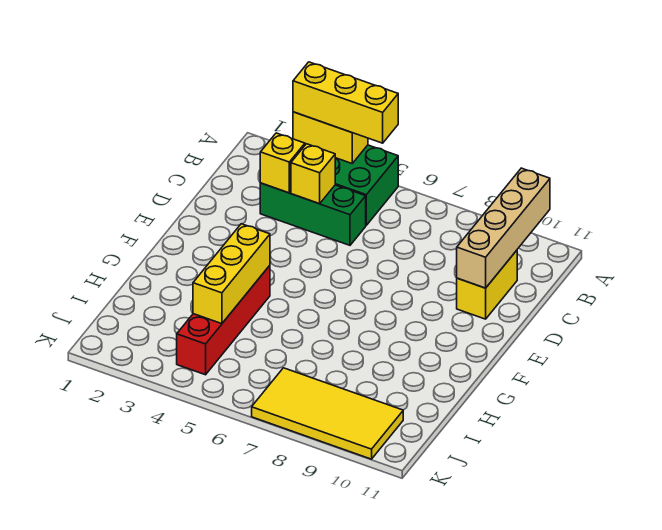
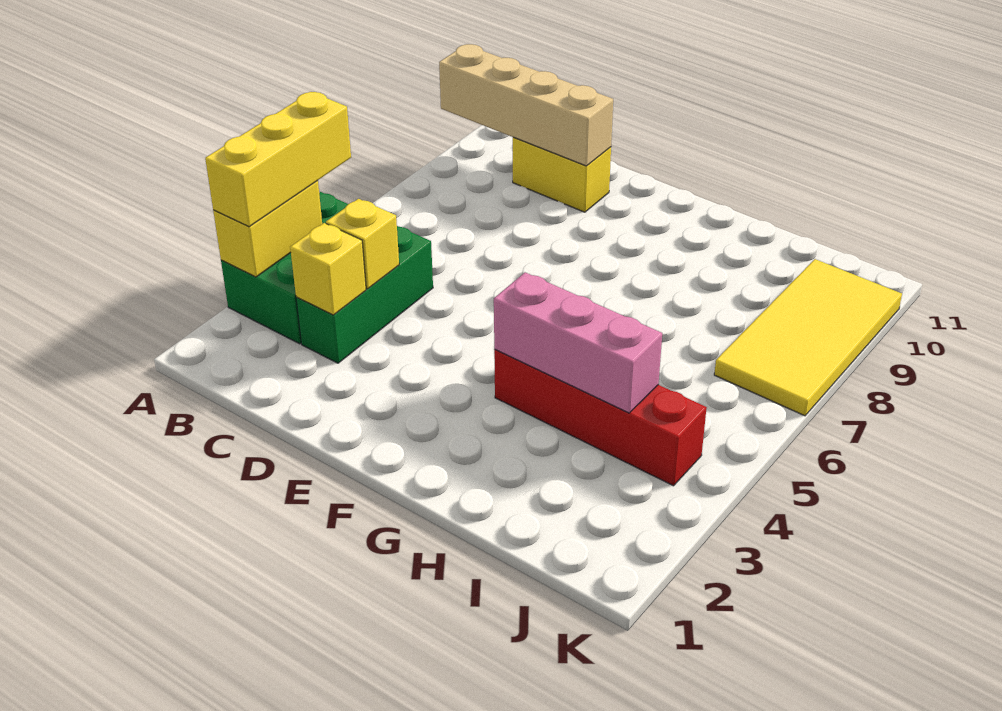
yellow 1x3 brick [193,224,270,324] -> pink 1x3 brick [494,272,662,413]

